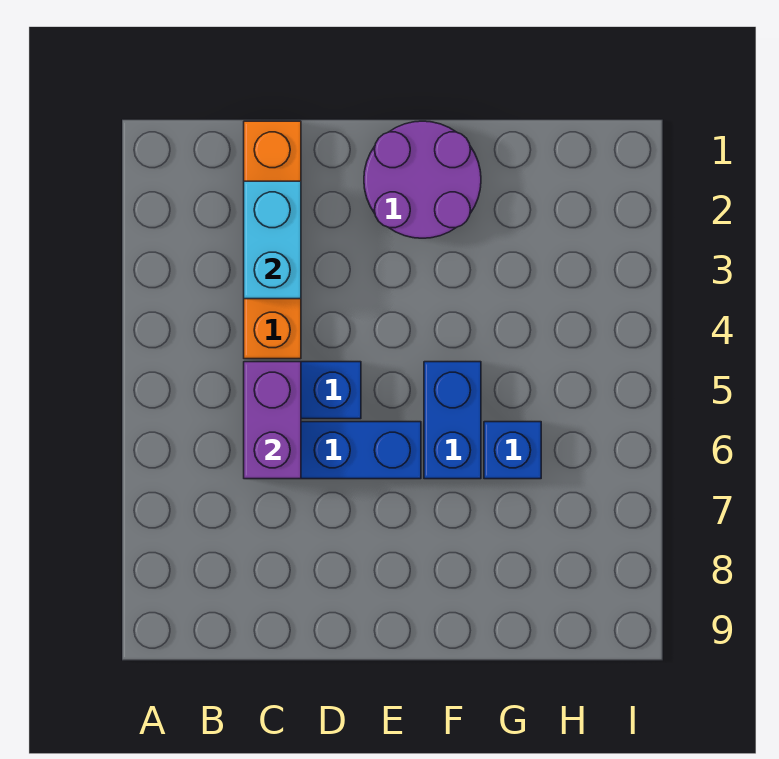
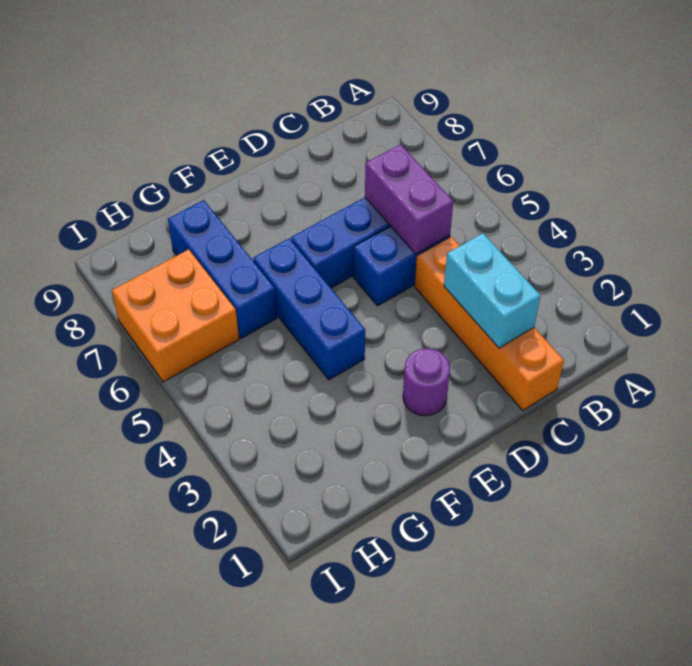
purple 2x2 round brick [364,121,481,238] -> purple 1x1 round brick [403,348,450,416]
blue 1x2 brick [424,362,481,479] -> blue 1x3 brick [253,238,365,380]
blue 1x1 brick [484,422,541,479] -> blue 1x3 brick [168,200,277,338]
none -> orange 2x2 brick [112,249,239,382]

